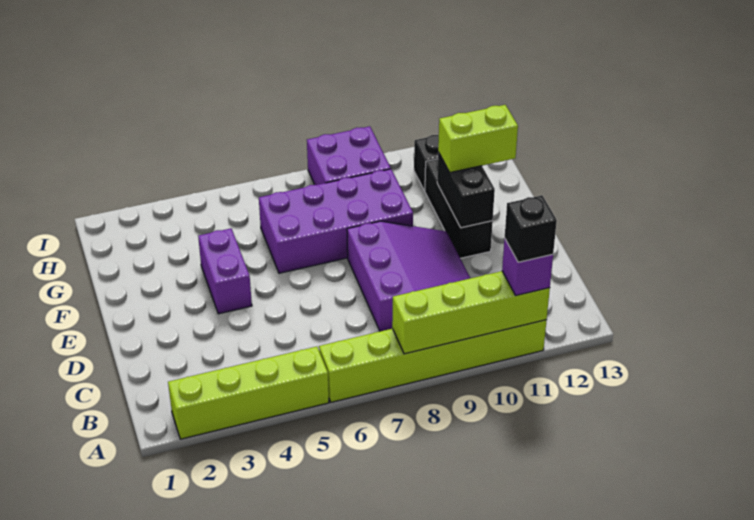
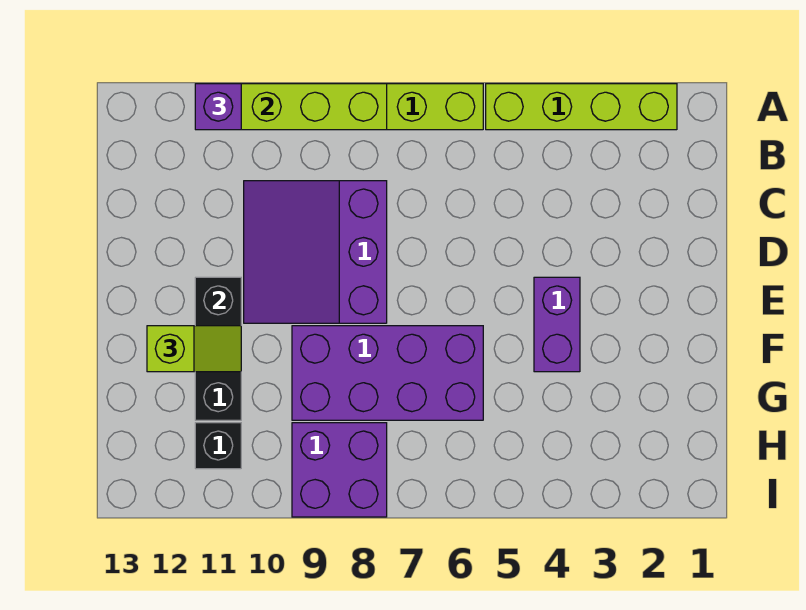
black 1x1 brick [505,195,557,262] -> none
lime 1x2 brick [438,105,518,172] -> lime 1x2 slope [147,326,241,372]

